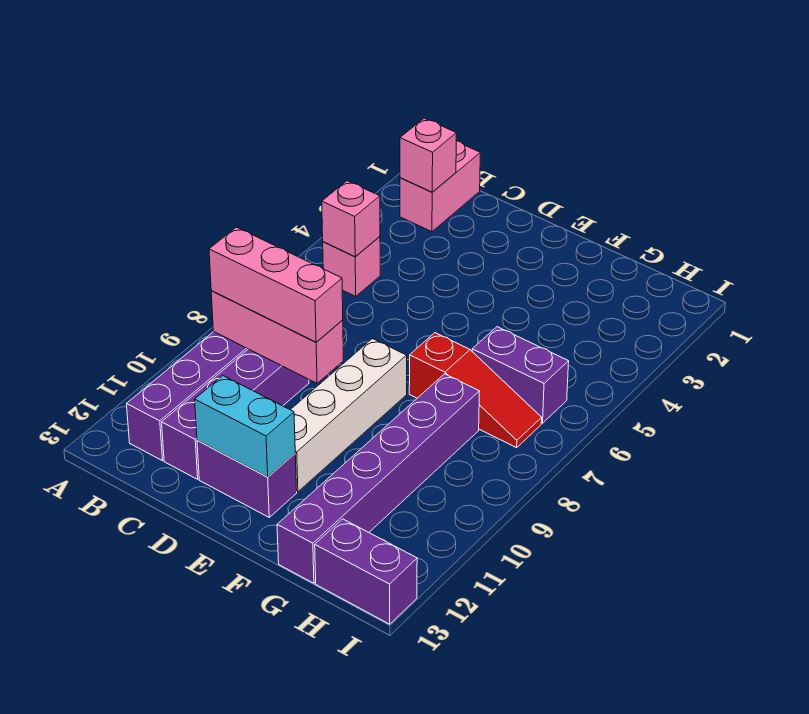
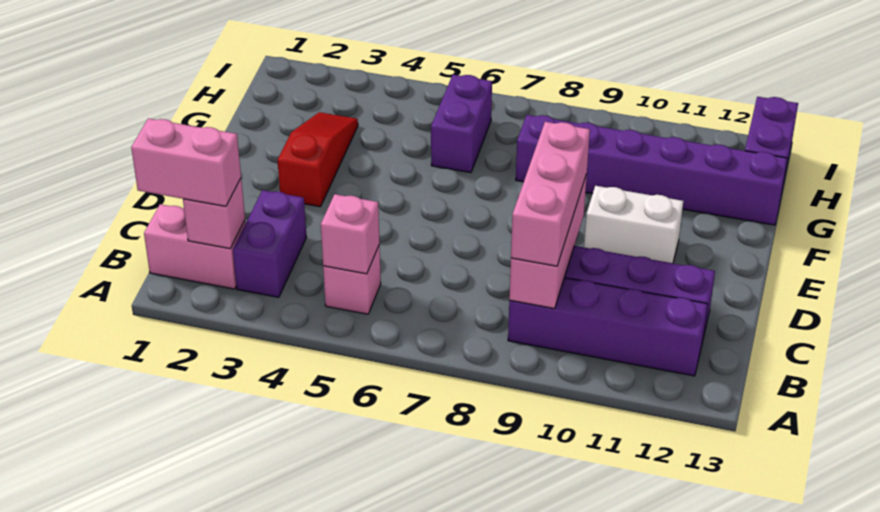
none -> pink 1x2 brick [131,118,241,206]
purple 1x2 brick [197,440,297,517] -> purple 1x2 brick moved to [233,190,307,297]
cyan 1x2 brick [195,376,295,477] -> none
white 1x4 brick [291,339,407,492] -> white 1x2 brick [584,186,683,263]
red 1x3 slope [409,333,542,448] -> red 1x3 slope moved to [277,112,358,207]

